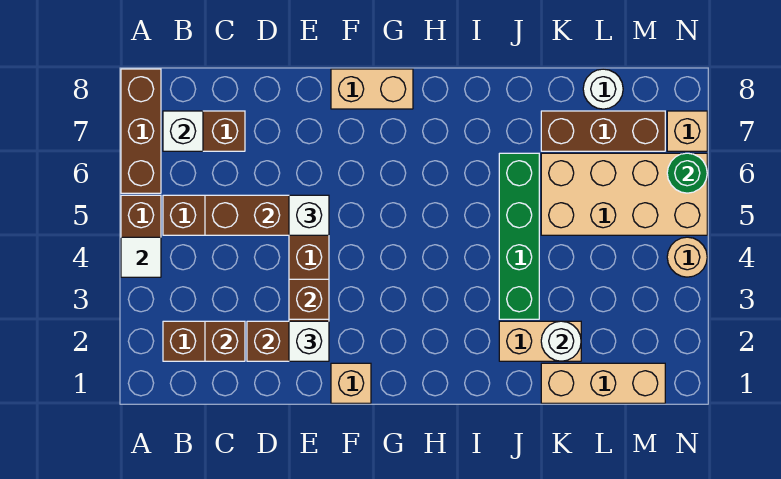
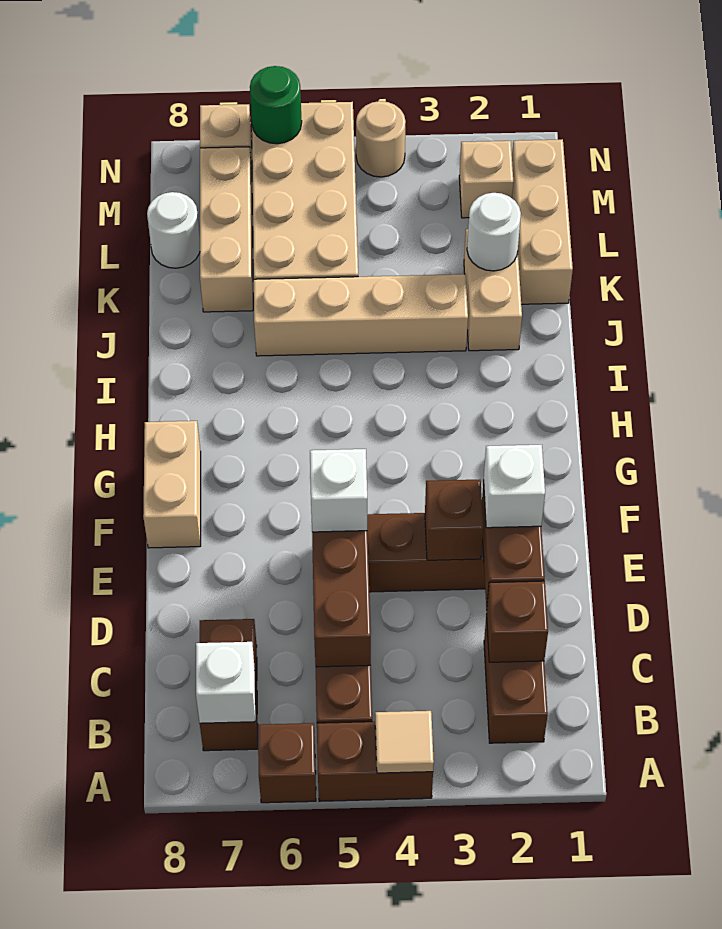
white 1x1 tile [121,237,161,277] -> tan 1x1 tile [375,711,434,773]
brown 1x3 brick [121,69,161,193] -> brown 1x1 brick [258,723,316,803]
tan 1x1 brick [331,363,371,403] -> tan 1x1 brick moved to [459,141,513,218]
green 1x4 brick [499,153,539,319] -> tan 1x4 brick [254,274,468,356]
brown 1x3 brick [541,111,665,151] -> tan 1x3 brick [200,147,253,312]

